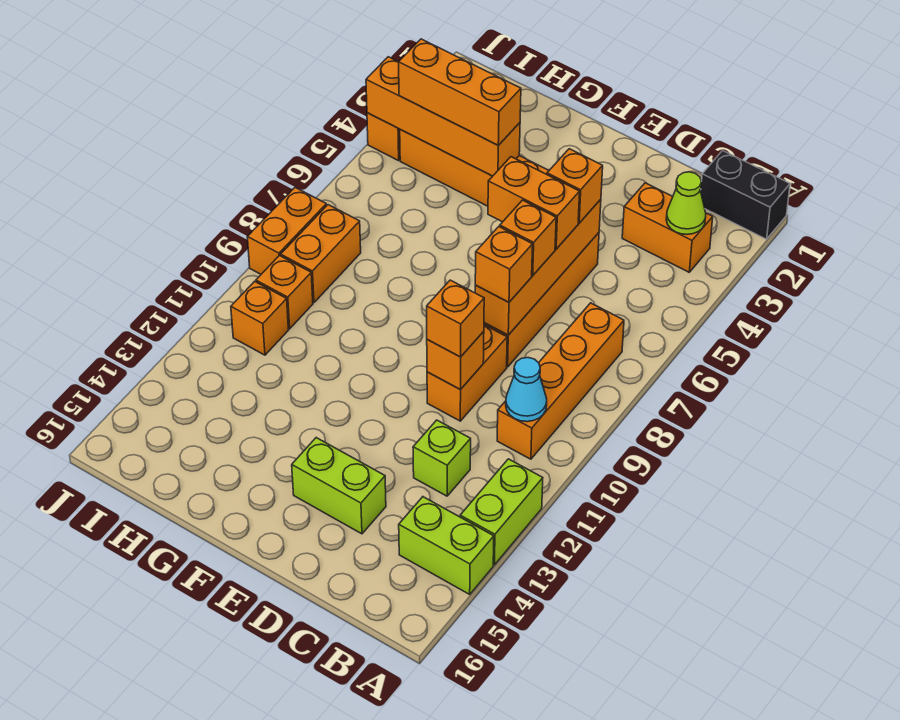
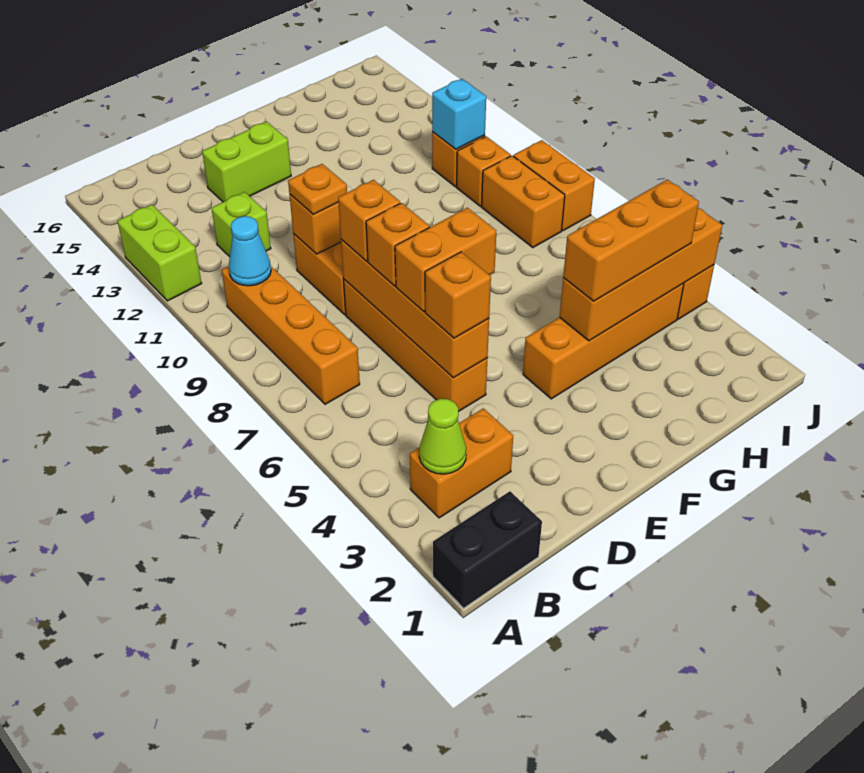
lime 1x2 brick [399,497,494,594] -> none
orange 1x1 brick [427,280,484,357] -> orange 1x1 plate [288,164,347,214]
none -> cyan 1x1 brick [432,79,486,149]

